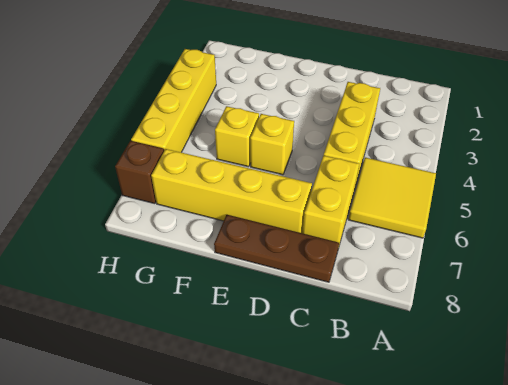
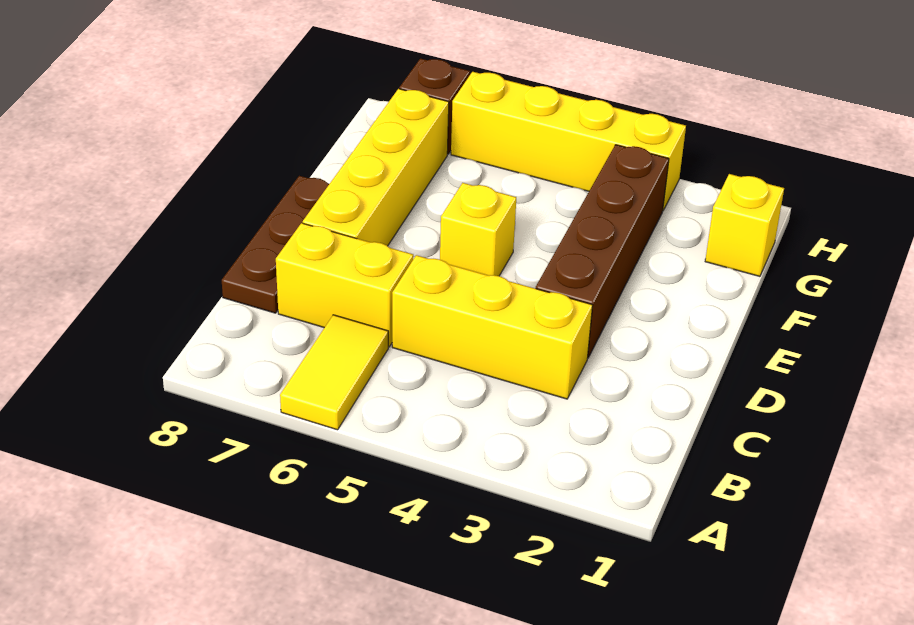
yellow 2x2 tile [348,158,436,238] -> yellow 1x2 tile [280,315,388,430]
none -> brown 1x4 brick [536,145,669,357]
yellow 1x1 brick [215,106,259,167] -> yellow 1x1 brick moved to [705,174,784,276]

